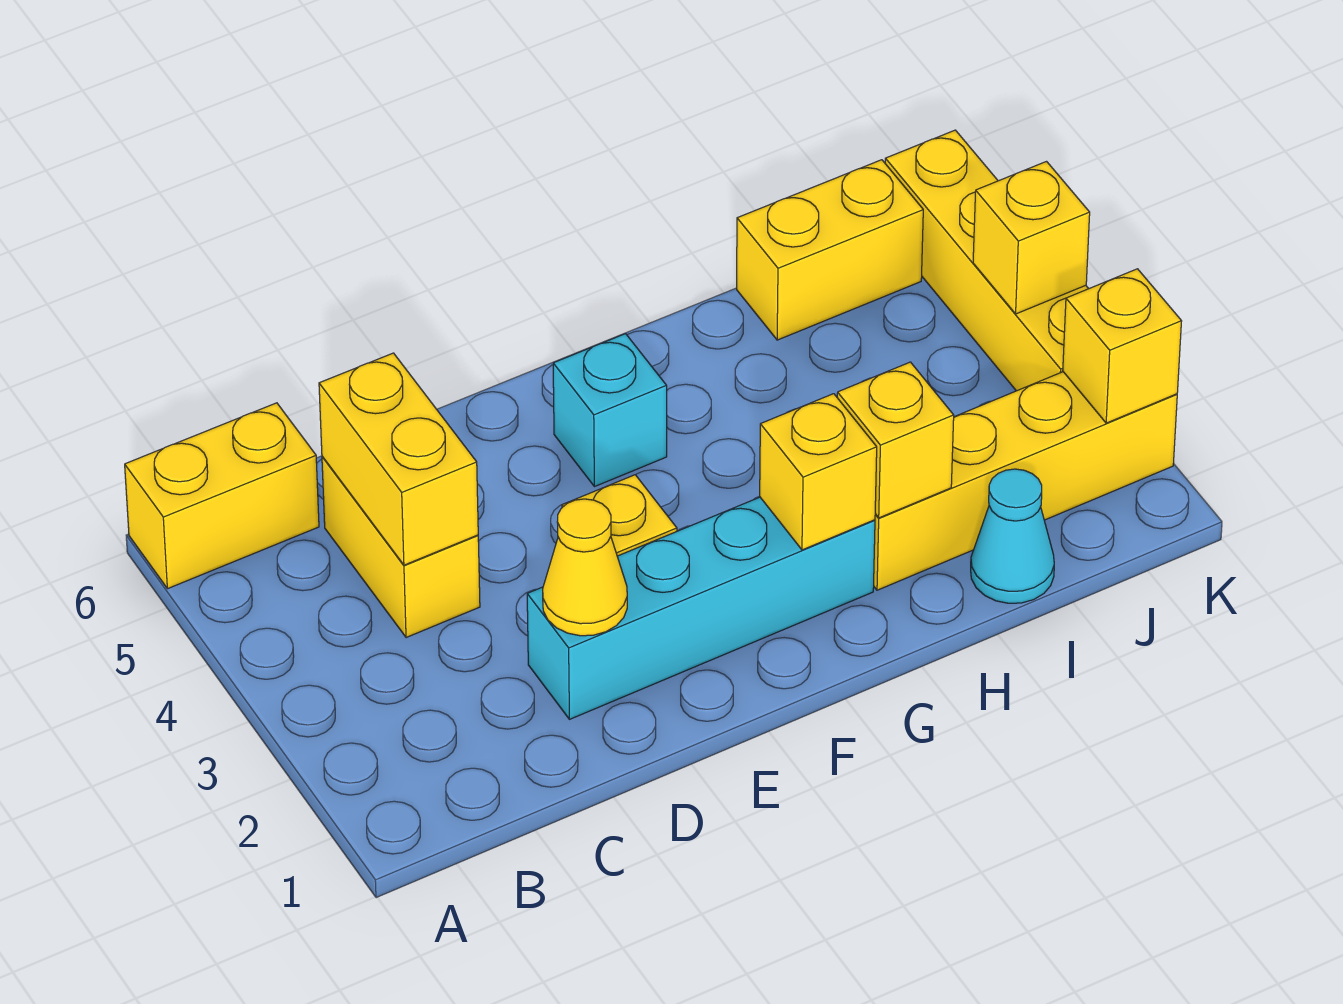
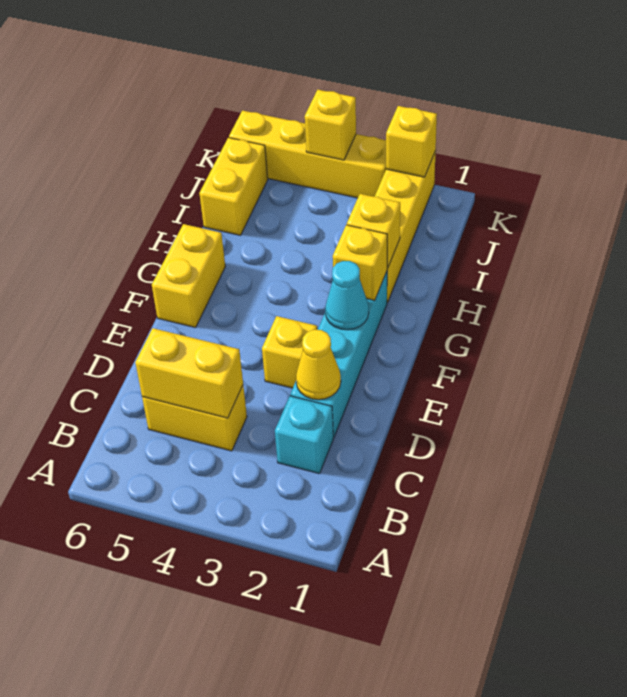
yellow 1x2 brick [125,403,319,589] -> yellow 1x2 brick moved to [152,224,225,328]
cyan 1x1 brick [553,334,667,487] -> cyan 1x1 brick moved to [275,396,334,474]
cyan 1x1 cone [971,469,1054,603] -> cyan 1x1 cone moved to [325,261,369,330]

